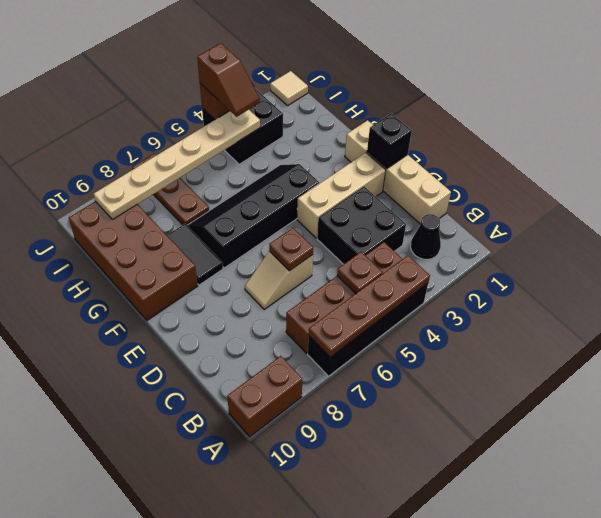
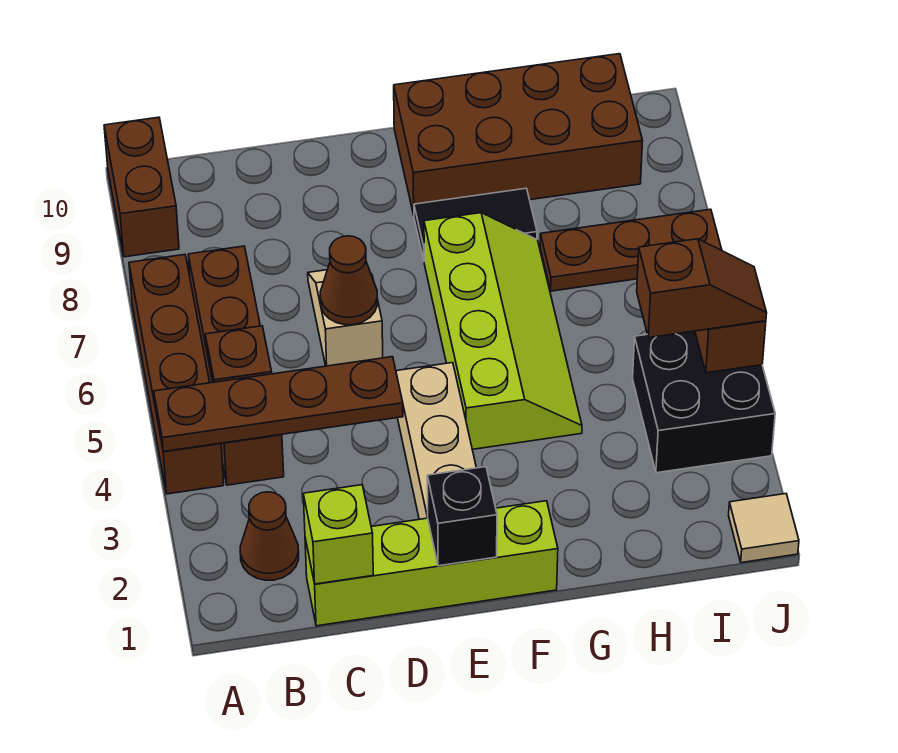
black 1x4 brick [308,283,428,376] -> brown 1x4 brick [129,255,224,494]
brown 1x4 plate [309,255,430,357] -> brown 1x4 plate turned to [154,357,403,452]
black 1x1 cone [411,214,441,259] -> brown 1x1 cone [240,492,299,580]
tan 1x4 brick [345,120,451,224] -> lime 1x4 brick [305,501,558,626]
none -> lime 1x1 brick [303,485,373,584]
black 2x2 brick [317,187,406,264] -> none
brown 1x1 plate [269,228,313,271] -> brown 1x1 cone [320,236,377,325]
black 2x4 slope [187,164,319,268] -> lime 2x4 slope [424,213,582,449]
tan 1x6 plate [94,110,260,220] -> none
brown 1x2 slope [197,43,260,117] -> brown 1x2 slope turned to [637,239,767,338]

